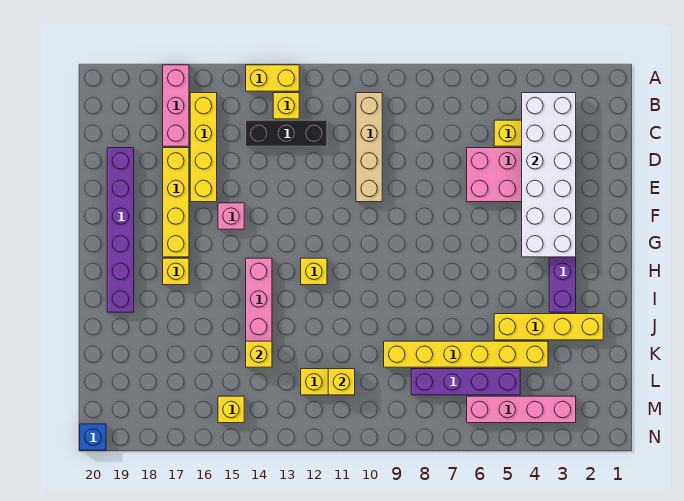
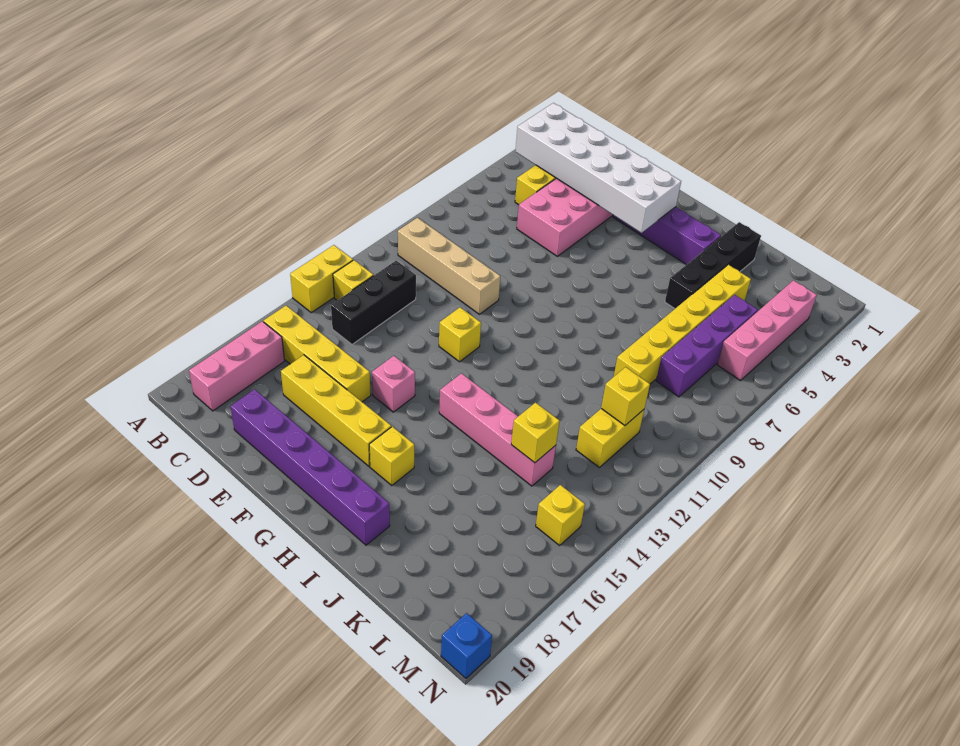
pink 1x3 brick [163,65,189,146] -> pink 1x3 brick turned to [189,321,284,411]
yellow 1x1 brick [301,258,327,285] -> yellow 1x1 brick moved to [439,307,481,362]
yellow 1x4 brick [494,314,603,340] -> black 1x4 brick [665,222,761,309]

